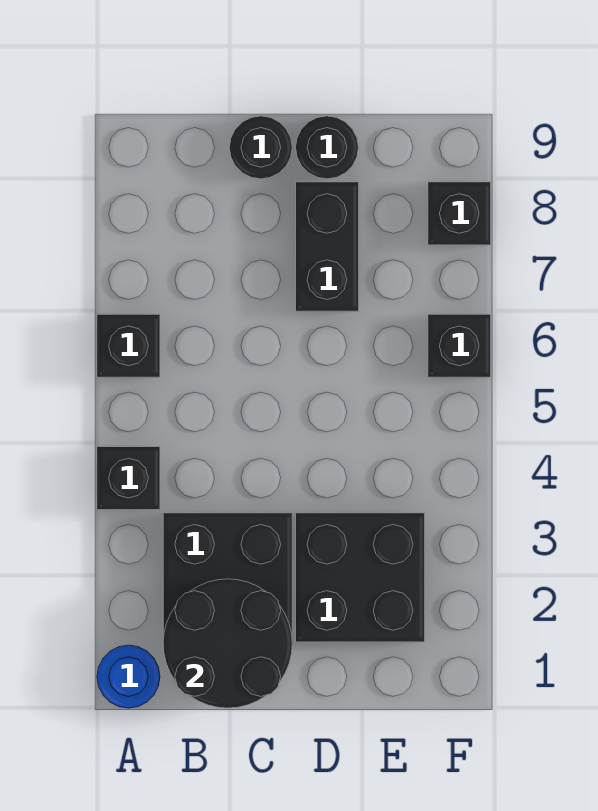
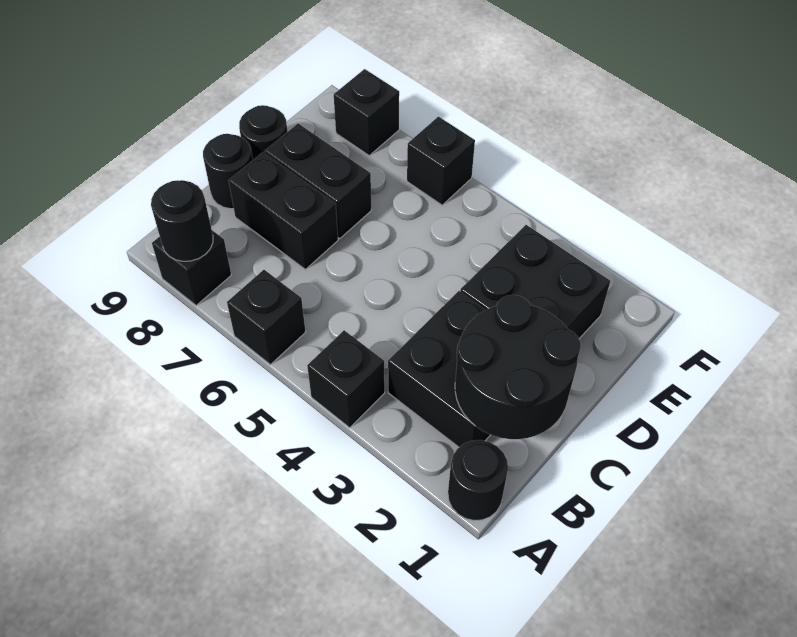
blue 1x1 round brick [97,645,160,708] -> black 1x1 round brick [448,440,508,521]
none -> black 1x1 brick [152,230,231,306]
none -> black 1x1 round brick [151,180,213,261]
none -> black 1x2 brick [229,152,338,269]

